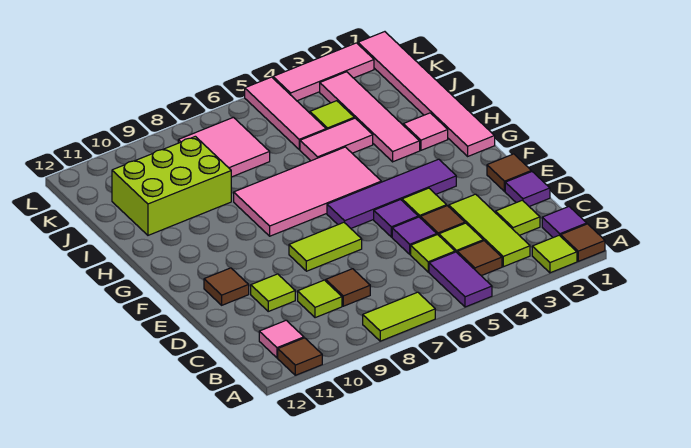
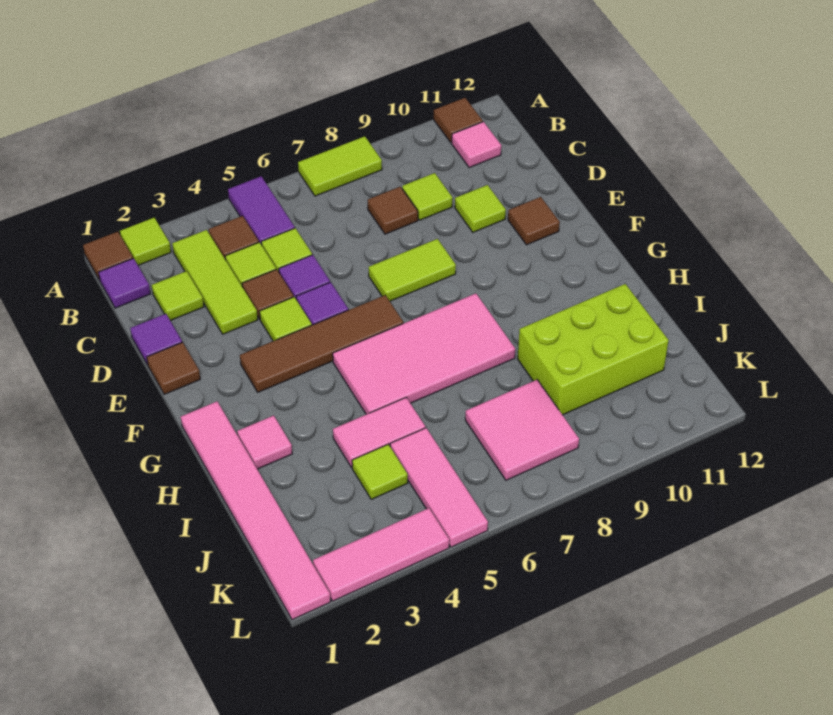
purple 1x4 tile [327,159,456,228] -> brown 1x4 tile [240,295,403,392]
pink 1x4 tile [320,72,420,162] -> none

